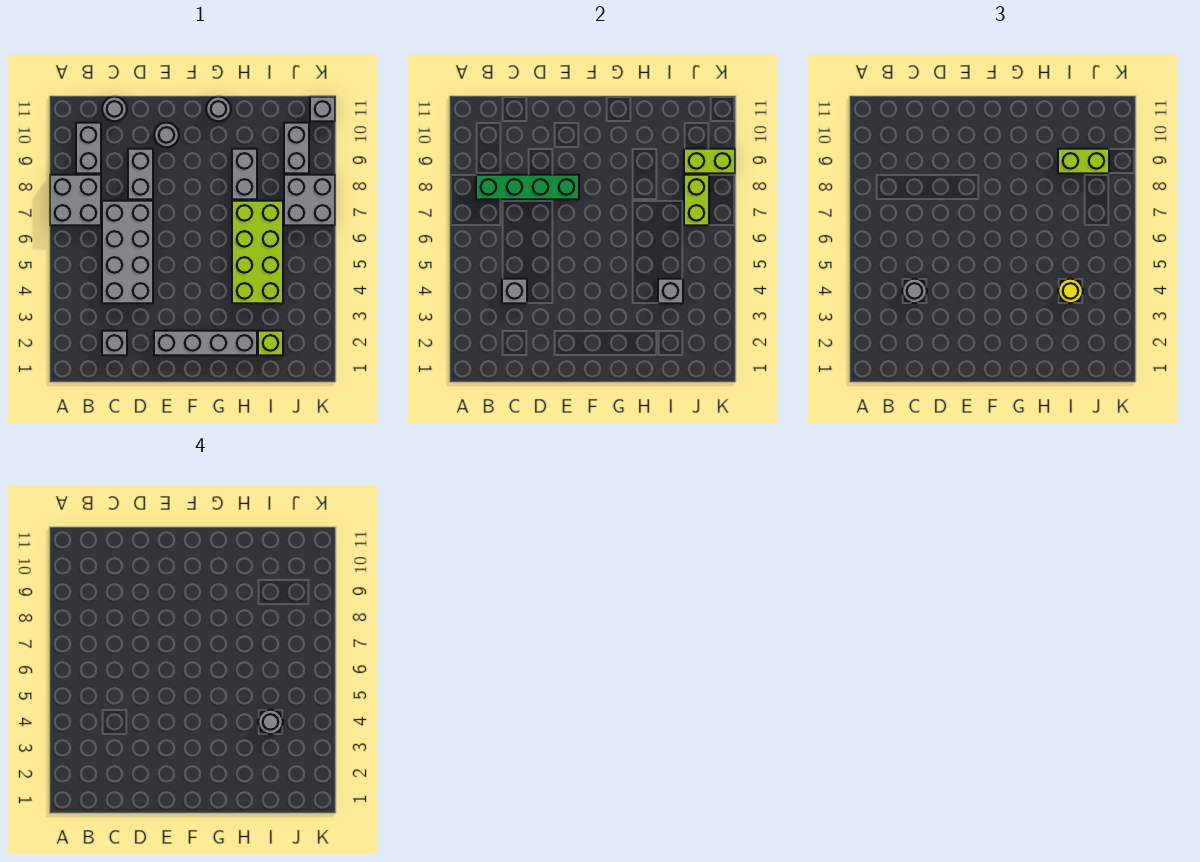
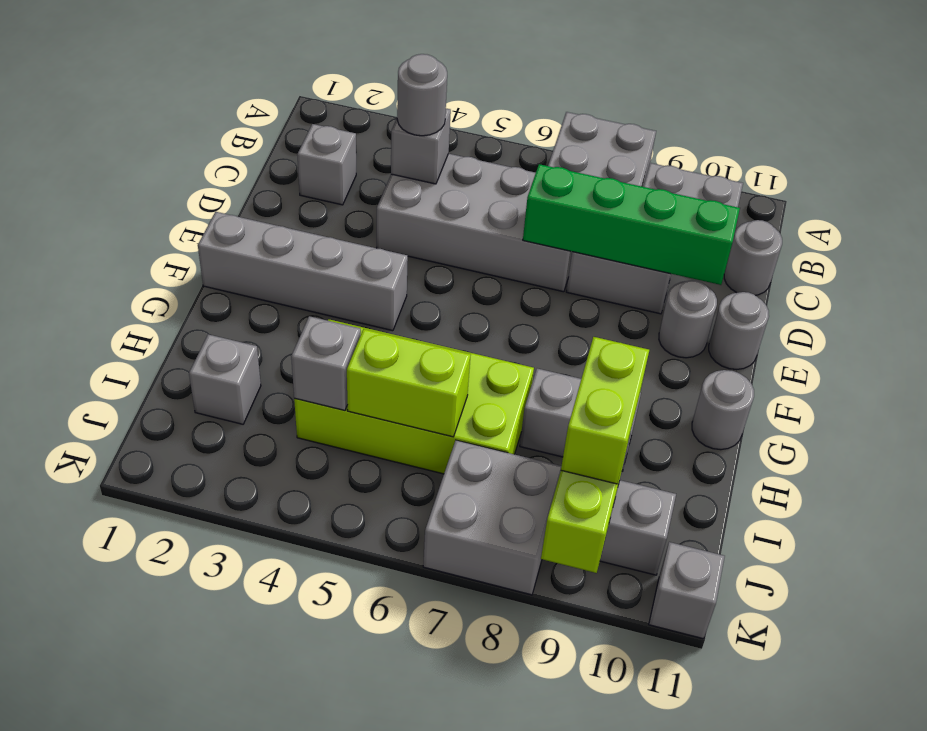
green 1x4 brick [476,175,579,199] -> green 1x4 brick turned to [523,164,740,285]
grey 1x4 brick [154,331,257,355] -> grey 1x4 brick turned to [198,212,408,331]
lime 1x1 brick [258,331,283,355] -> grey 1x1 brick [189,334,261,424]
yellow 1x1 round brick [1058,279,1083,303] -> none
grey 1x1 round brick [258,710,283,734] -> grey 1x1 round brick moved to [709,292,769,370]
lime 1x2 brick [684,175,709,225] -> lime 1x2 brick moved to [347,329,471,437]

